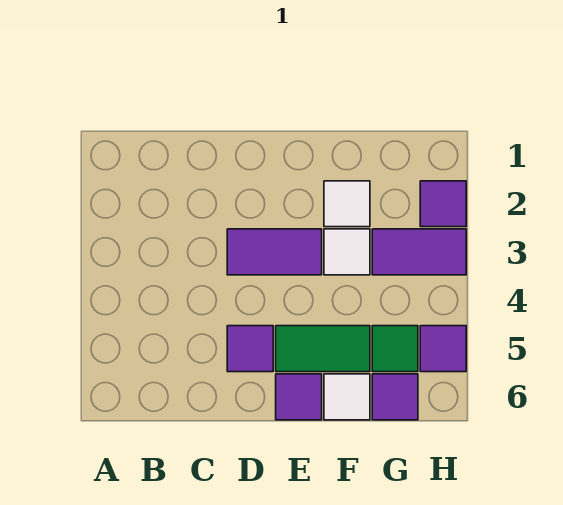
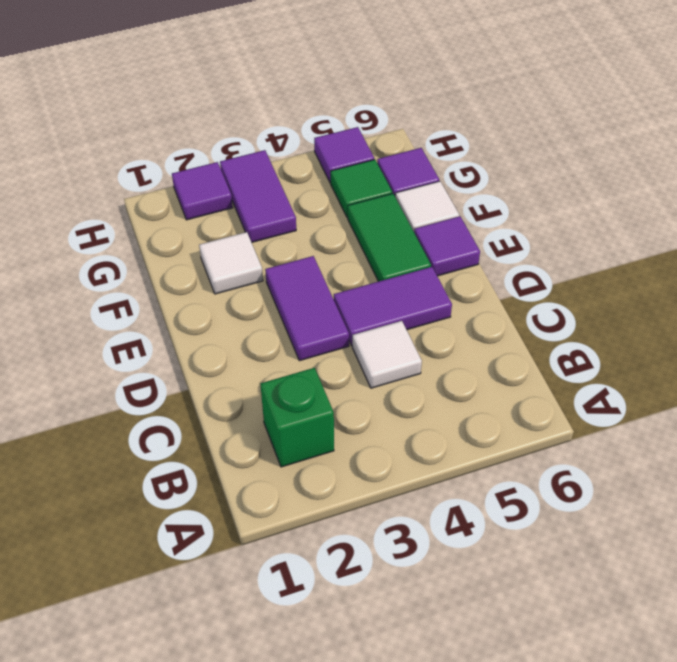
none -> green 1x1 brick [261,368,334,467]
purple 1x1 tile [227,326,273,372] -> purple 1x2 tile [334,267,452,346]
white 1x1 tile [324,229,370,275] -> white 1x1 tile moved to [352,321,422,388]

